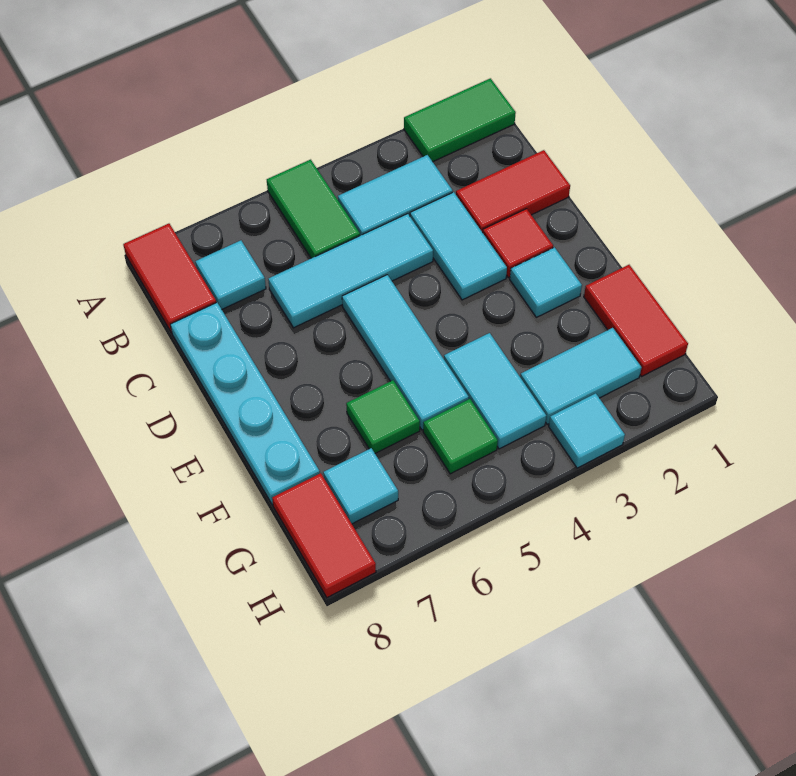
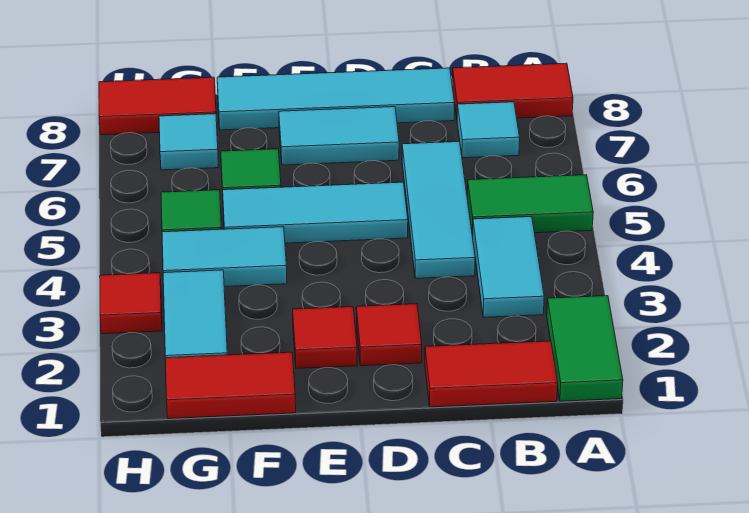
red 1x2 tile [456,150,570,232] -> red 1x2 tile turned to [425,341,558,407]
cyan 1x2 tile [410,192,507,300] -> cyan 1x2 tile moved to [279,107,399,165]
cyan 1x4 plate [170,302,320,505] -> cyan 1x4 tile [217,68,454,130]
cyan 1x1 tile [510,247,582,317] -> red 1x1 tile [293,307,357,369]
cyan 1x1 tile [549,393,625,468] -> red 1x1 tile [100,273,162,334]

